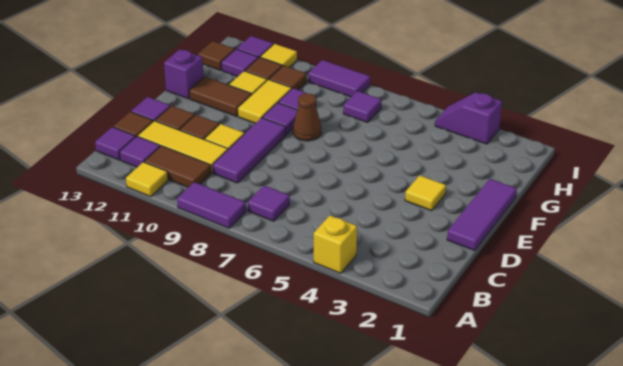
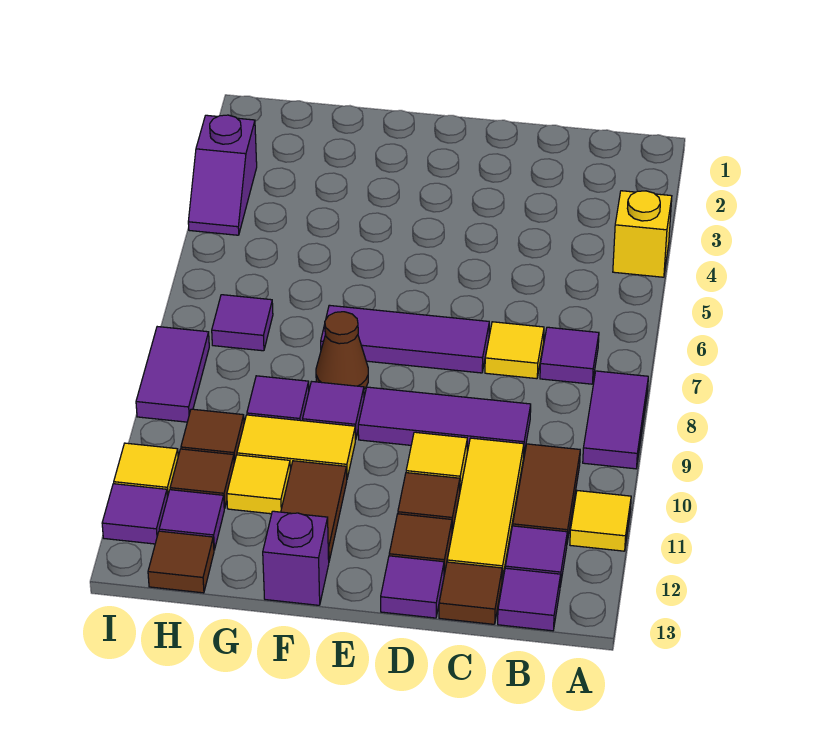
purple 1x3 tile [447,179,517,251] -> purple 1x3 tile moved to [321,305,489,373]
yellow 1x1 tile [405,175,446,211] -> yellow 1x1 tile moved to [485,322,544,379]

